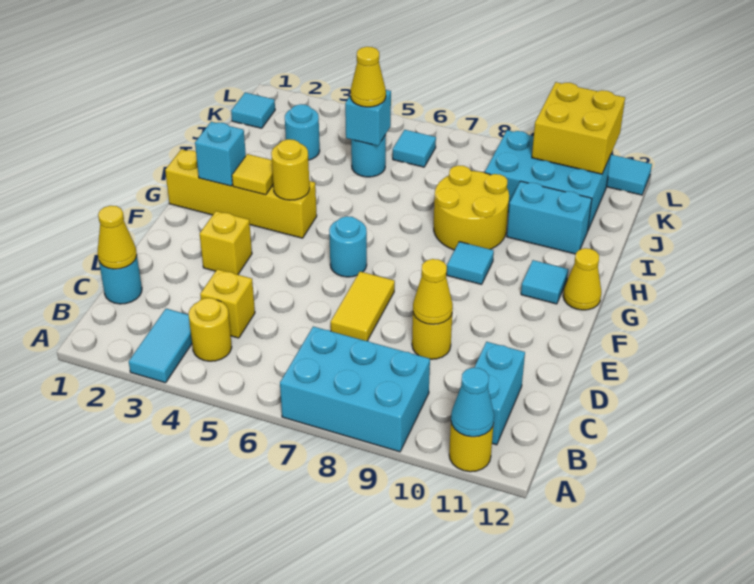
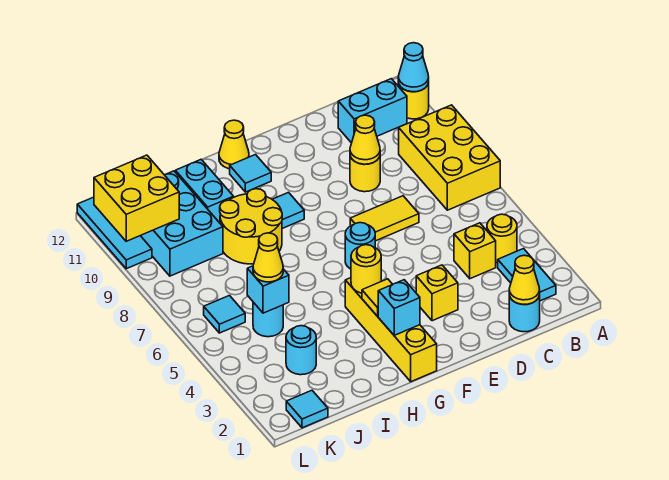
cyan 1x2 tile [129,309,192,383] -> cyan 1x2 tile turned to [498,249,556,301]
cyan 2x3 brick [280,327,430,452] -> yellow 2x3 brick [399,105,500,210]

